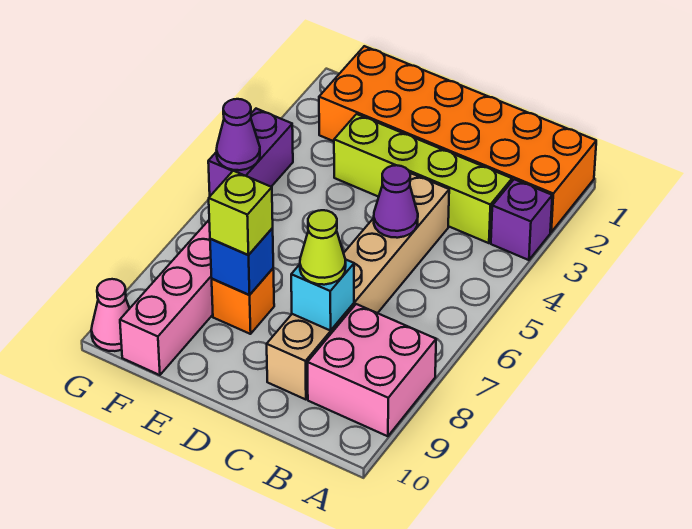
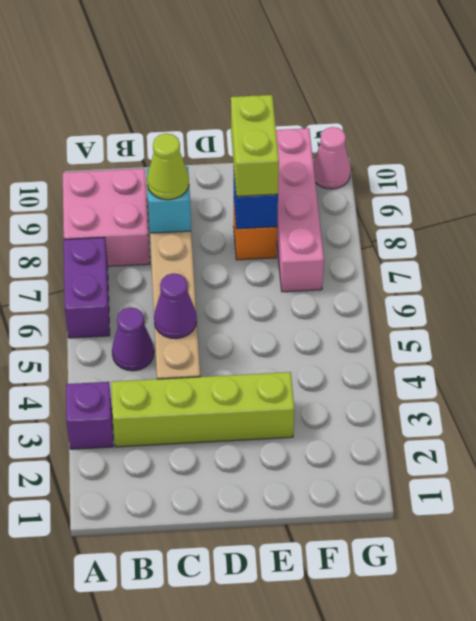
orange 2x6 brick [319,46,596,232] -> none
lime 1x1 brick [209,171,273,255] -> lime 1x2 brick [231,95,279,196]
purple 1x2 brick [208,109,293,196] -> purple 1x2 brick moved to [64,237,110,338]
purple 1x1 cone [217,99,260,170] -> purple 1x1 cone moved to [112,307,154,371]

